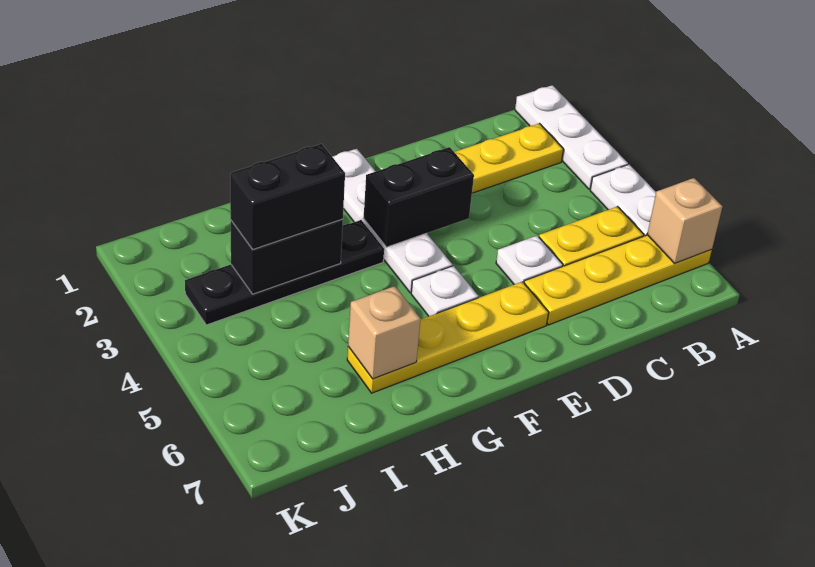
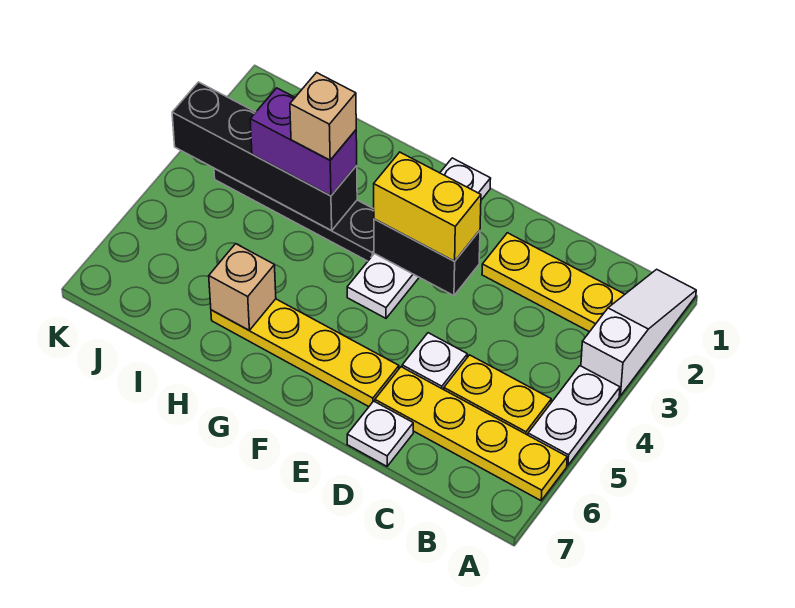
white 1x3 plate [515,85,628,189] -> white 1x3 slope [581,269,696,396]
tan 1x1 brick [647,178,723,263] -> tan 1x1 brick moved to [290,73,356,160]
none -> yellow 1x2 brick [374,152,481,261]
white 1x1 plate [411,266,478,316] -> white 1x1 plate moved to [347,401,413,466]
black 1x2 brick [231,219,343,294] -> black 1x4 brick [172,82,357,231]
black 1x2 brick [230,144,345,249] -> purple 1x2 brick [250,88,357,196]

